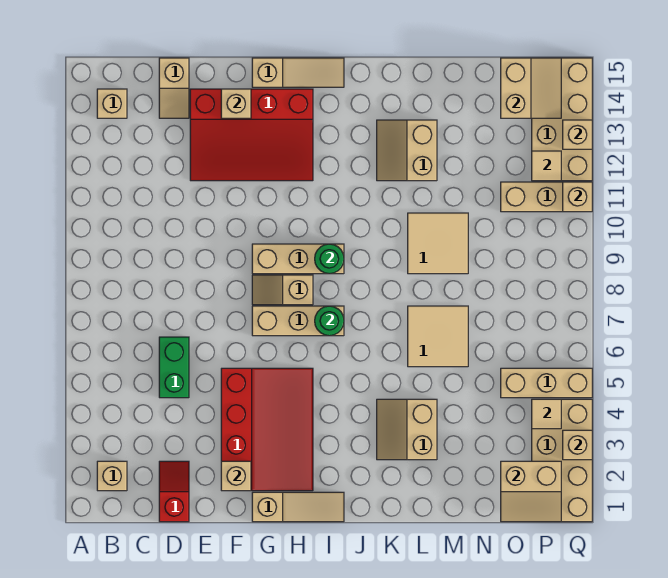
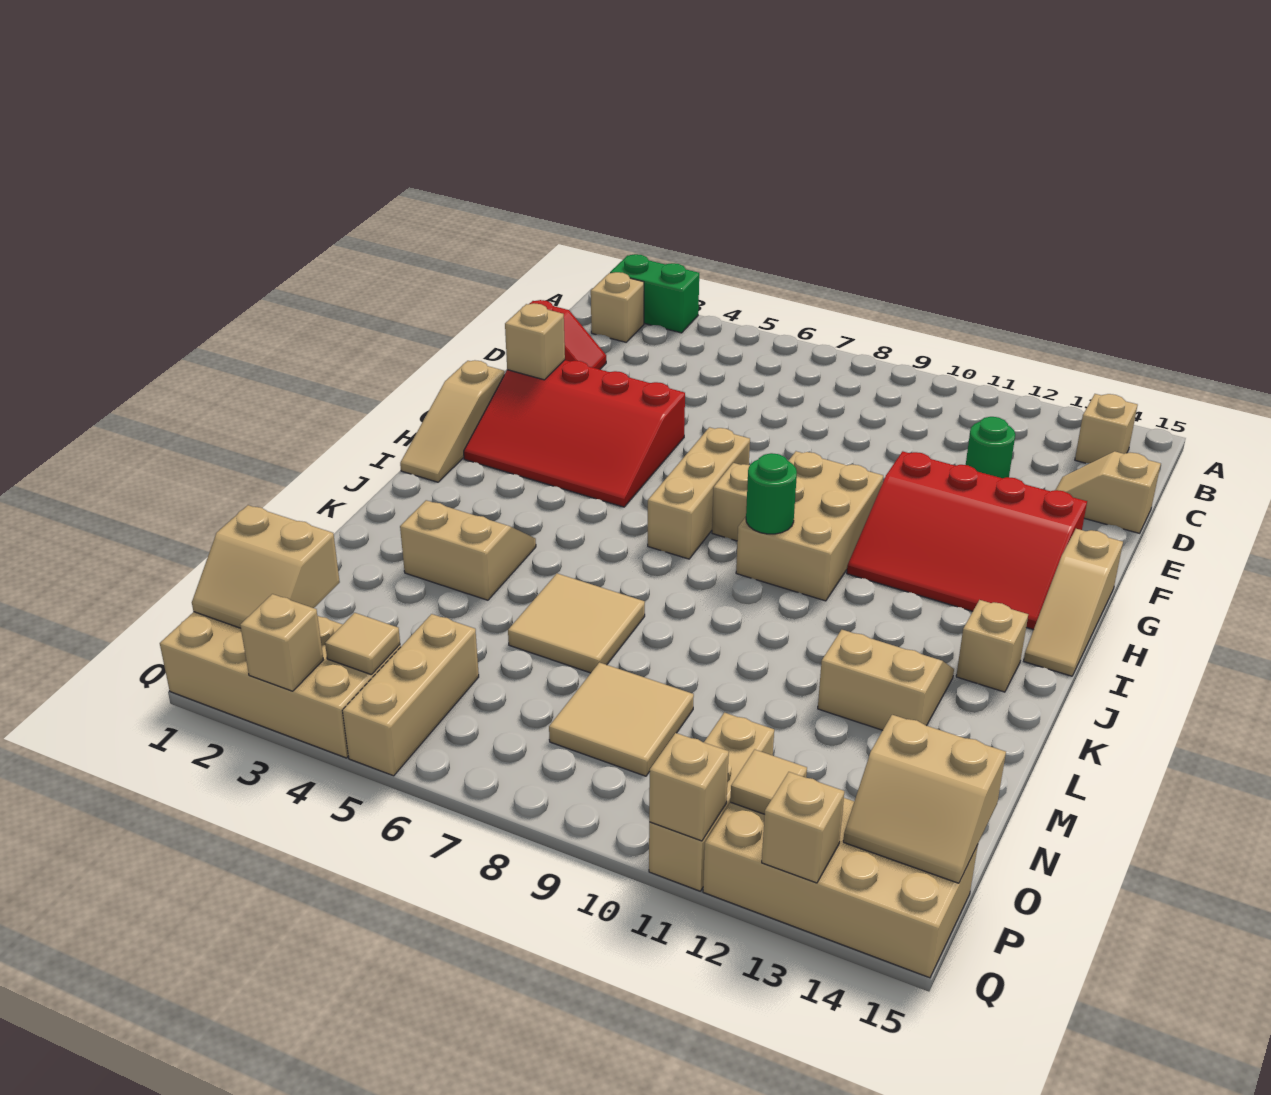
green 1x2 brick [159,337,189,398] -> green 1x2 brick moved to [610,254,699,333]
red 3x4 slope [190,89,313,181] -> red 3x4 slope turned to [847,451,1087,630]
tan 1x1 brick [221,89,251,118] -> tan 1x1 brick moved to [956,600,1028,692]
tan 1x3 brick [252,244,344,274] -> tan 2x3 brick [736,451,883,601]
green 1x1 round brick [315,306,344,336] -> green 1x1 round brick moved to [966,417,1015,478]
tan 2x2 tile [408,213,468,274] -> tan 2x2 tile moved to [549,663,694,776]
tan 2x2 slope [501,461,561,522] -> tan 2x2 slope turned to [192,505,340,628]

